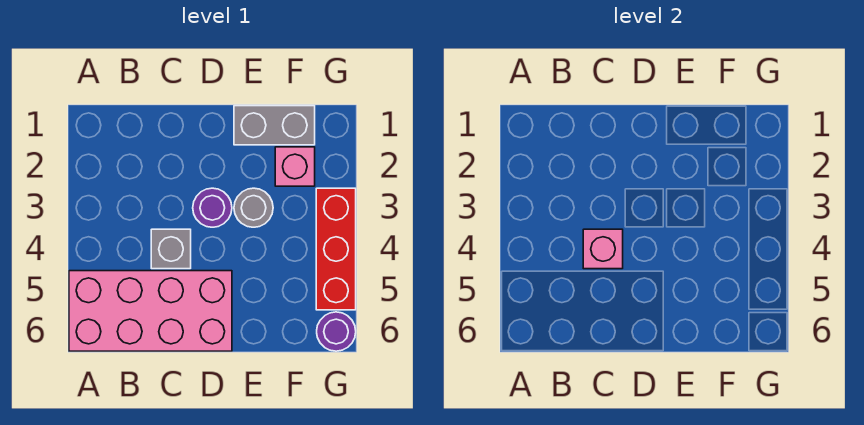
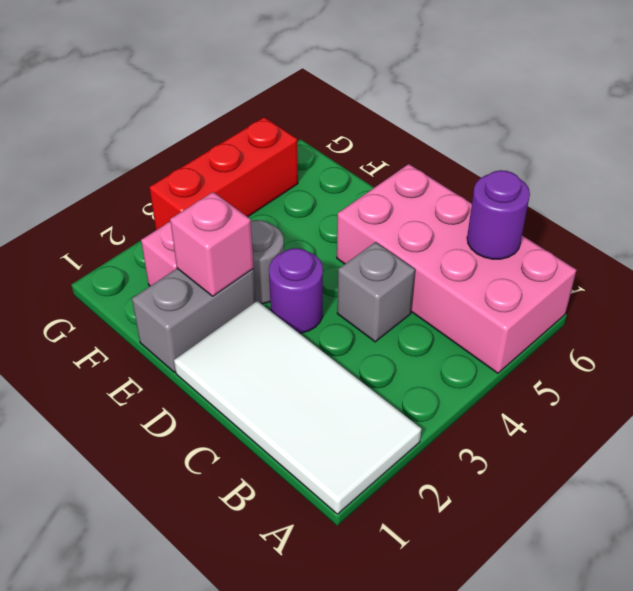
none -> white 2x4 tile [174,301,421,514]
pink 1x1 brick [583,229,623,269] -> pink 1x1 brick moved to [170,192,254,296]
grey 1x2 brick [234,106,315,145] -> grey 1x2 brick turned to [132,269,256,372]
purple 1x1 round brick [317,312,356,351] -> purple 1x1 round brick moved to [467,170,530,259]

